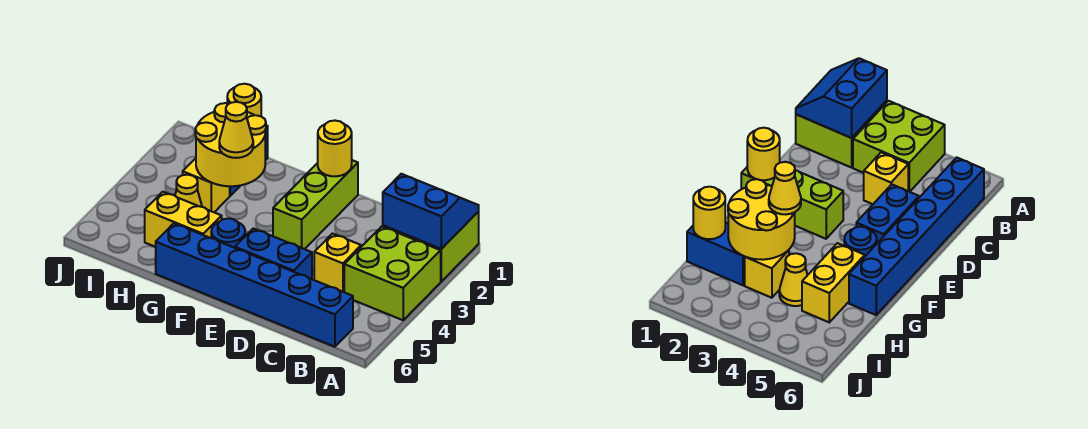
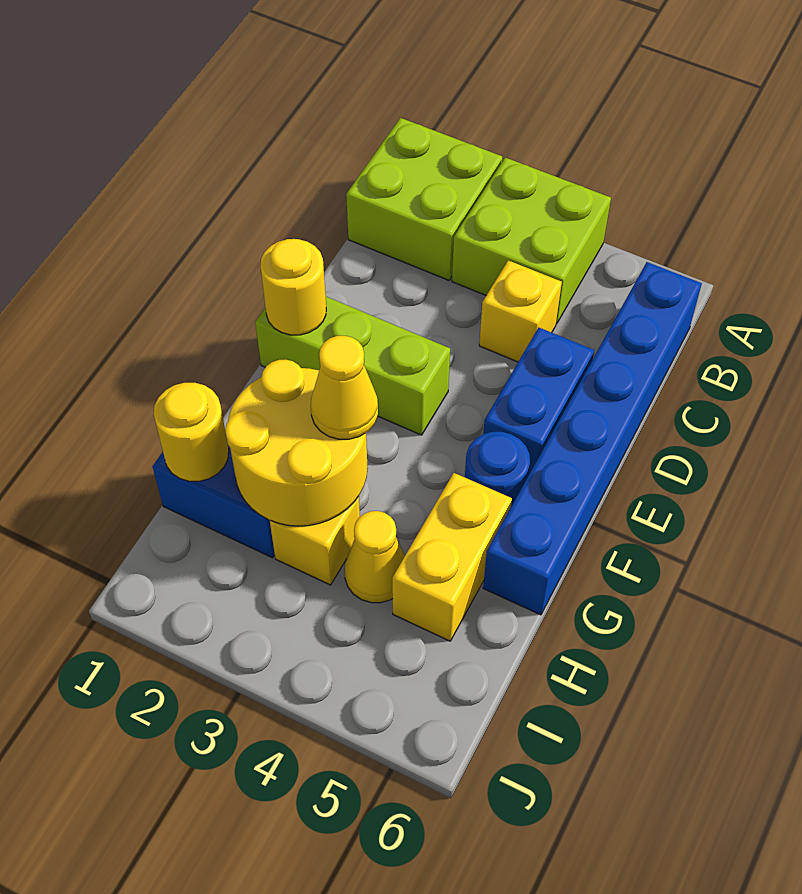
blue 2x2 slope [383,174,479,249] -> none

